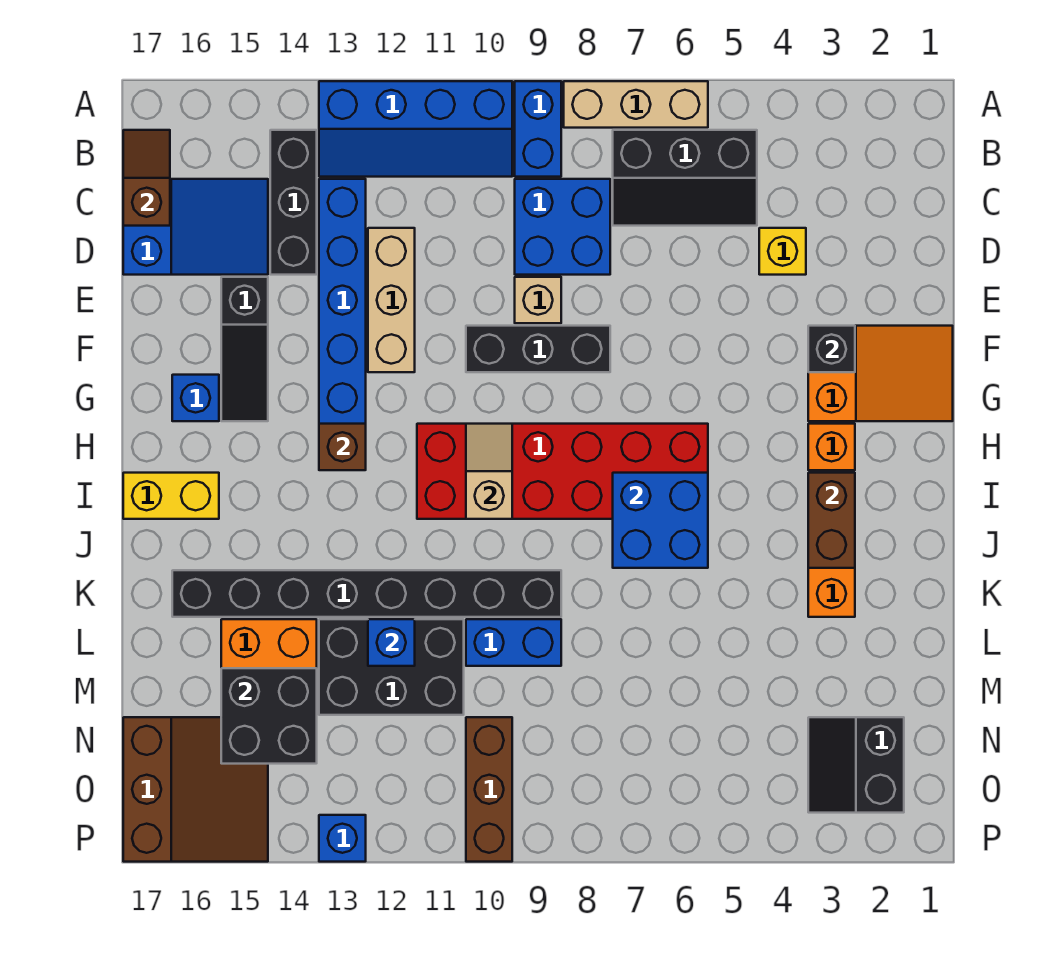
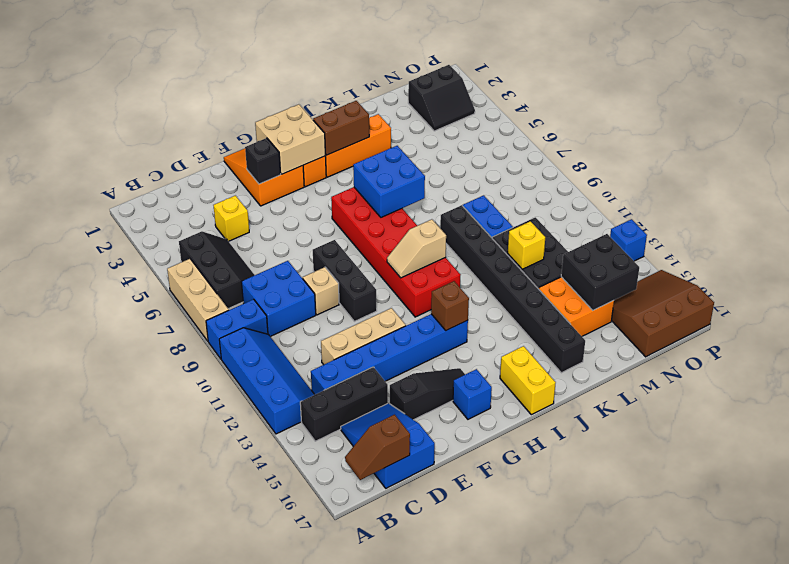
none -> tan 2x2 brick [255,104,325,174]
blue 1x1 brick [368,619,415,666] -> yellow 1x1 brick [508,221,545,269]
brown 1x3 brick [466,717,512,862] -> none

